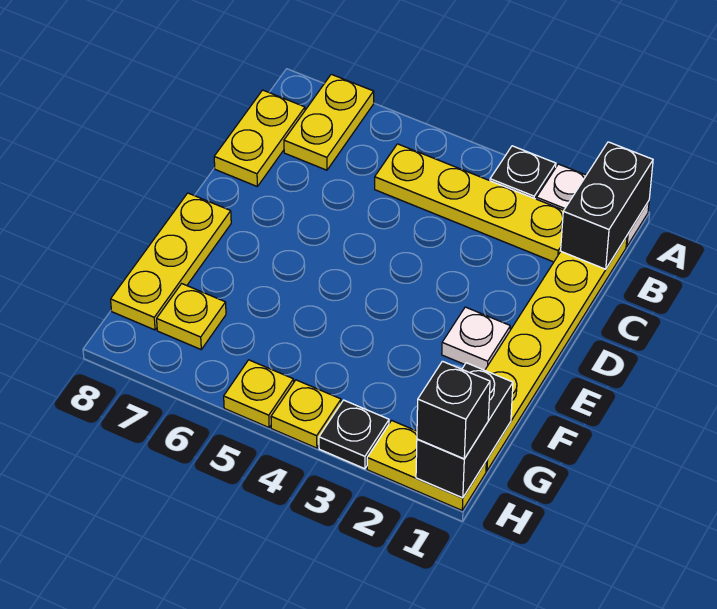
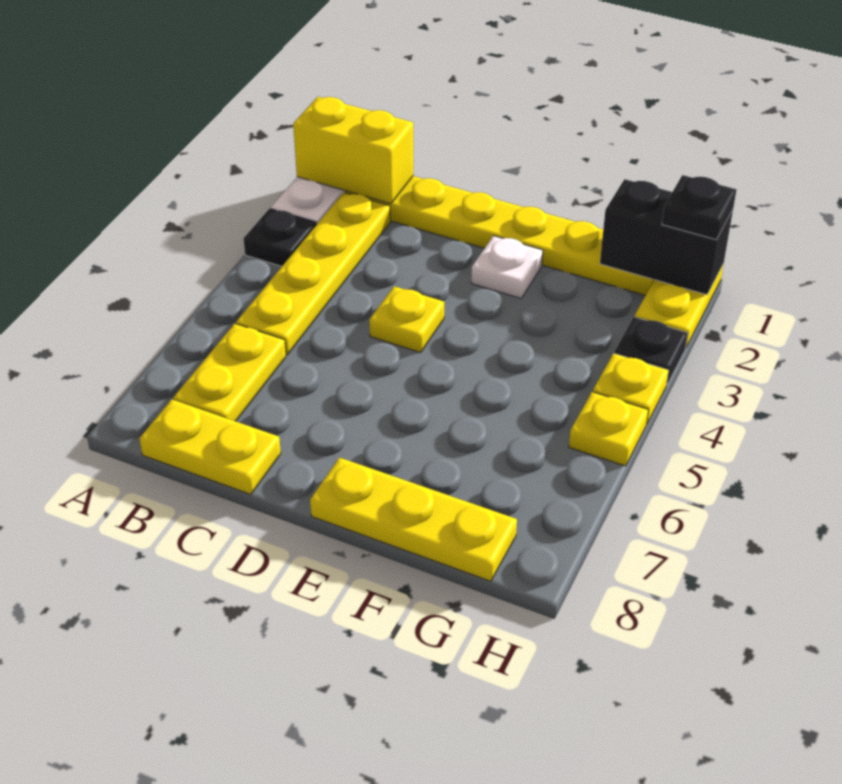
black 1x2 brick [561,142,653,269] -> yellow 1x2 brick [293,97,413,204]
yellow 1x2 plate [284,74,374,170] -> yellow 1x2 plate turned to [173,324,286,421]
yellow 1x1 plate [157,284,226,349] -> yellow 1x1 plate moved to [369,286,444,353]
black 1x1 brick [417,361,490,459] -> black 1x1 plate [662,175,736,240]

